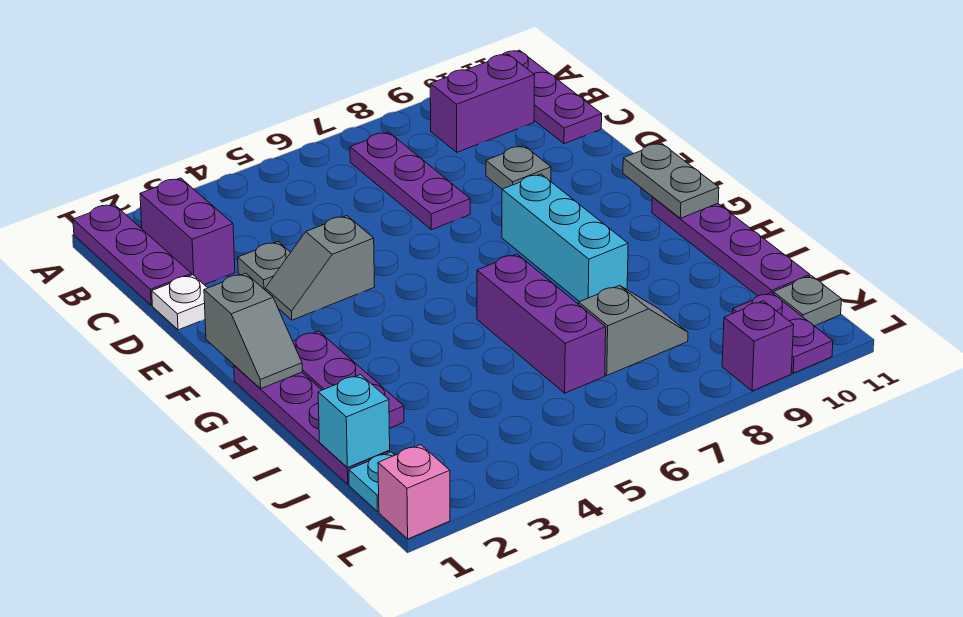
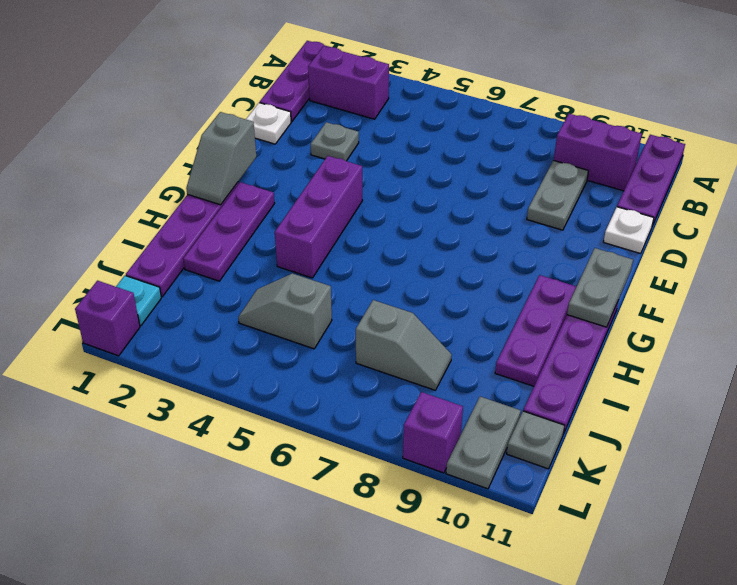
purple 1x2 brick [140,178,235,285] -> purple 1x2 brick turned to [308,46,389,119]
purple 1x3 plate [350,132,470,230] -> purple 1x3 plate moved to [495,275,577,386]
grey 1x1 plate [486,146,551,189] -> grey 1x2 plate [527,160,588,230]
none -> white 1x1 plate [604,207,654,254]
grey 1x2 slope [265,216,375,320] -> grey 1x2 slope moved to [238,274,332,349]
cyan 1x3 brick [502,174,628,302] -> none
purple 1x3 brick [477,254,606,393] -> purple 1x3 brick moved to [275,156,362,278]
cyan 1x1 brick [318,375,390,468] -> none
purple 1x2 plate [733,293,833,373] -> grey 1x2 plate [446,397,521,489]
pink 1x1 brick [378,445,450,539] -> purple 1x1 brick [75,281,140,356]

